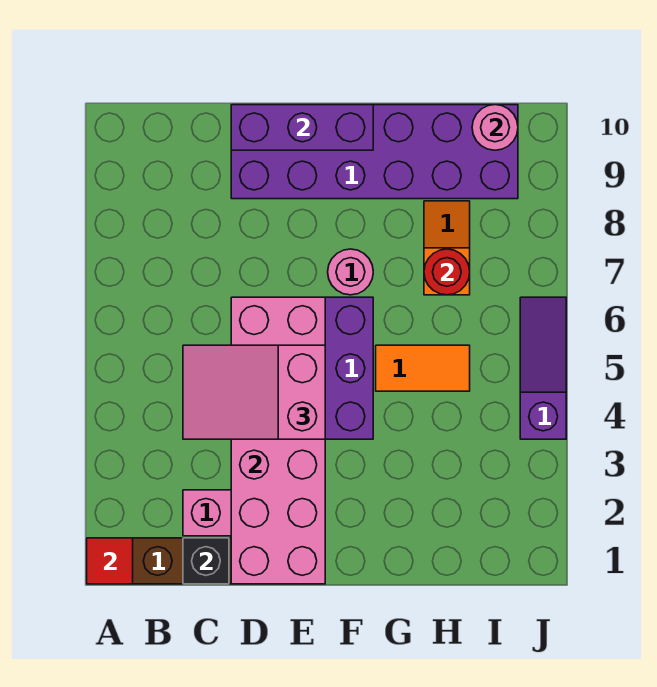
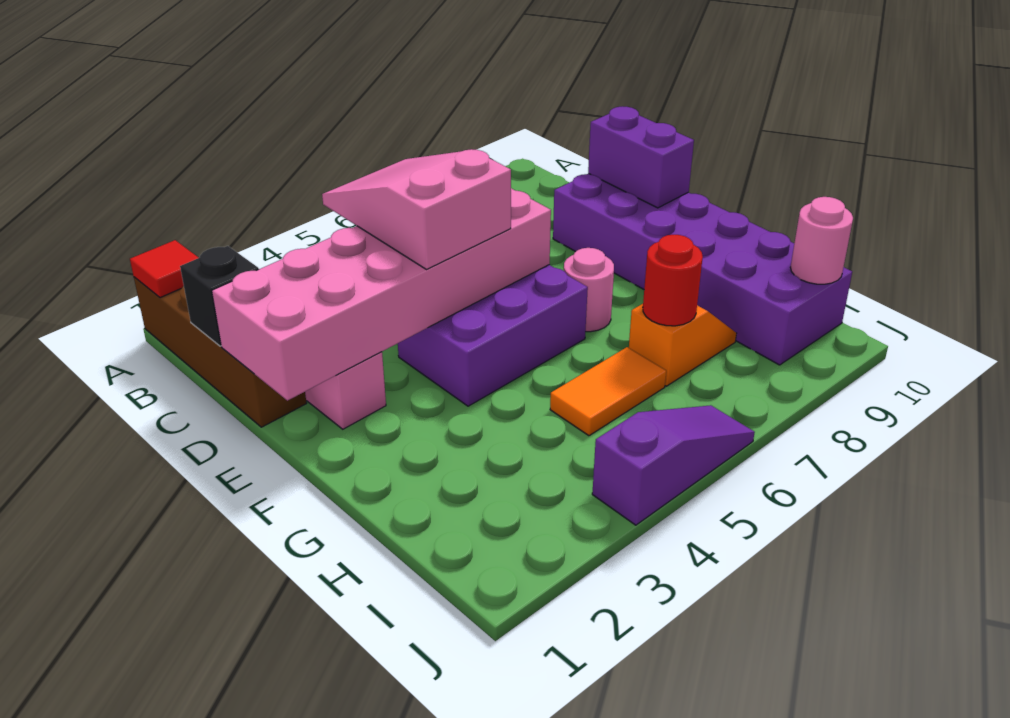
purple 1x3 brick [231,105,373,150] -> purple 1x2 brick [588,106,694,208]
orange 1x2 tile [376,345,470,391] -> orange 1x2 tile turned to [550,347,666,436]

